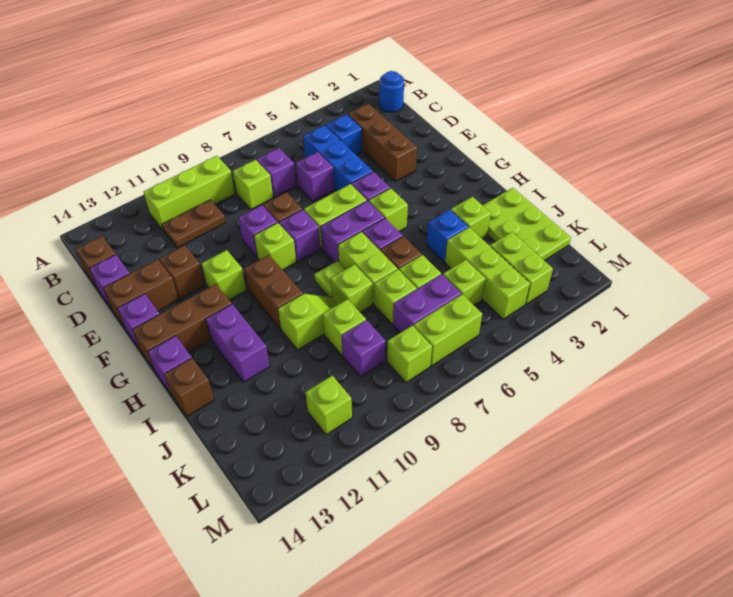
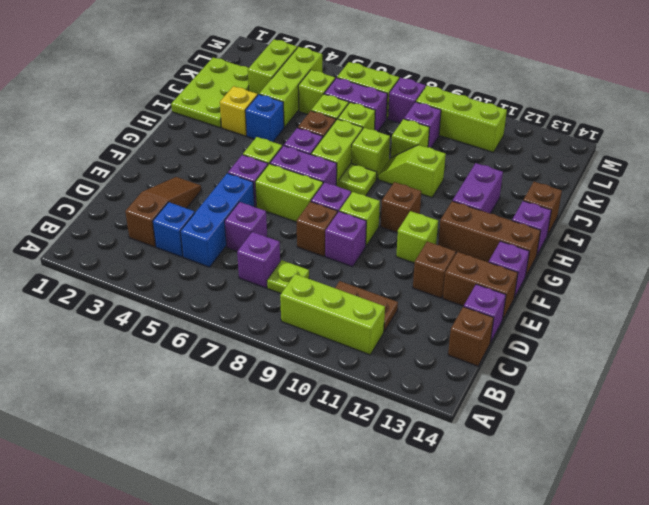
blue 1x1 round brick [379,71,404,112] -> none
brown 1x3 brick [348,104,417,181] -> brown 1x3 slope [125,177,201,247]
lime 1x1 brick [233,160,273,209] -> lime 1x1 plate [267,260,309,294]
brown 1x2 brick [244,255,303,329] -> brown 1x1 brick [381,182,421,233]
lime 1x1 brick [451,197,491,239] -> yellow 1x1 brick [220,86,258,136]
lime 1x1 brick [387,325,432,383] -> purple 1x1 brick [388,78,426,123]
lime 1x1 brick [306,376,352,435] -> lime 1x3 brick [416,86,507,152]

